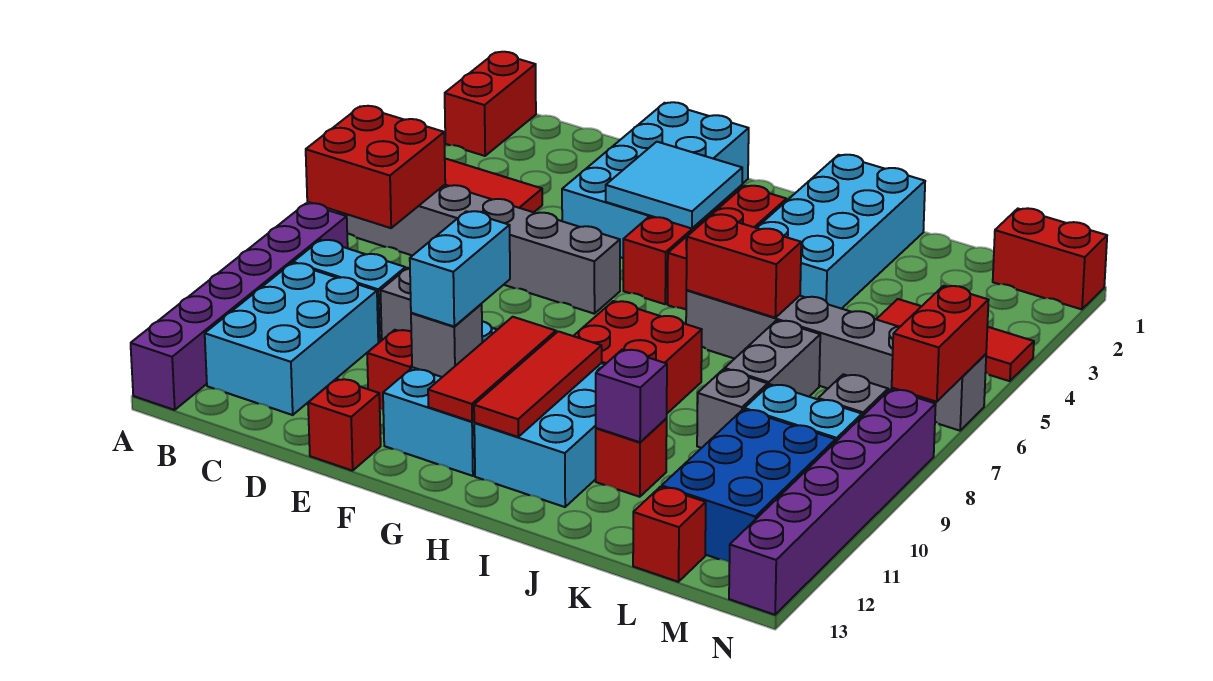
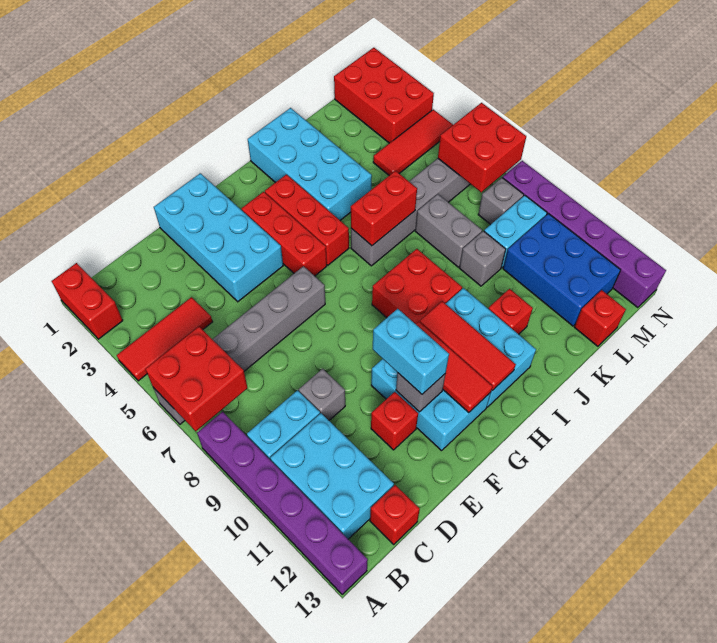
red 1x1 brick [308,379,381,471] -> red 1x1 brick moved to [370,485,420,545]
cyan 2x2 tile [606,142,742,228] -> none
purple 1x1 brick [596,349,667,442] -> none
red 1x2 brick [993,208,1107,309] -> red 2x3 brick [334,48,434,143]
red 1x2 brick [892,286,989,402] -> red 2x2 brick [438,103,526,192]

